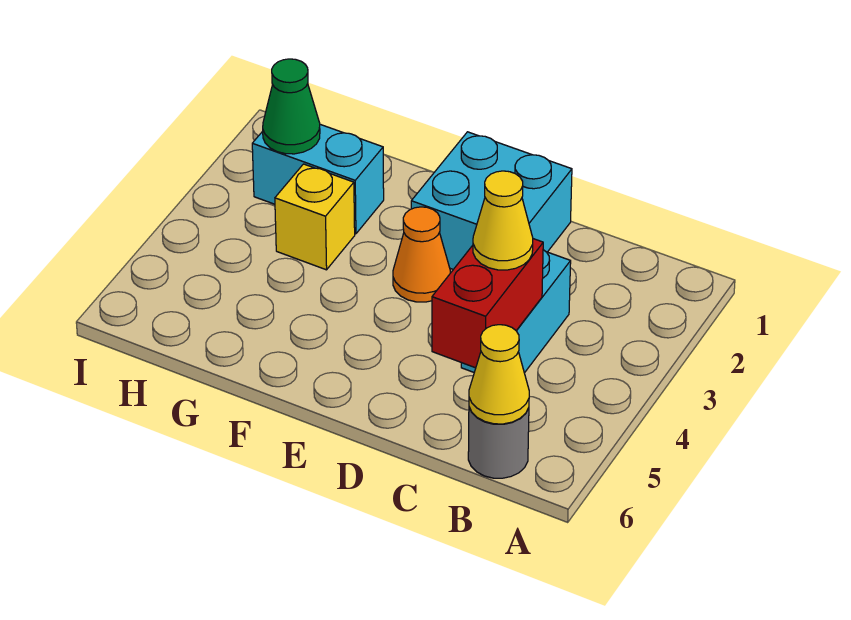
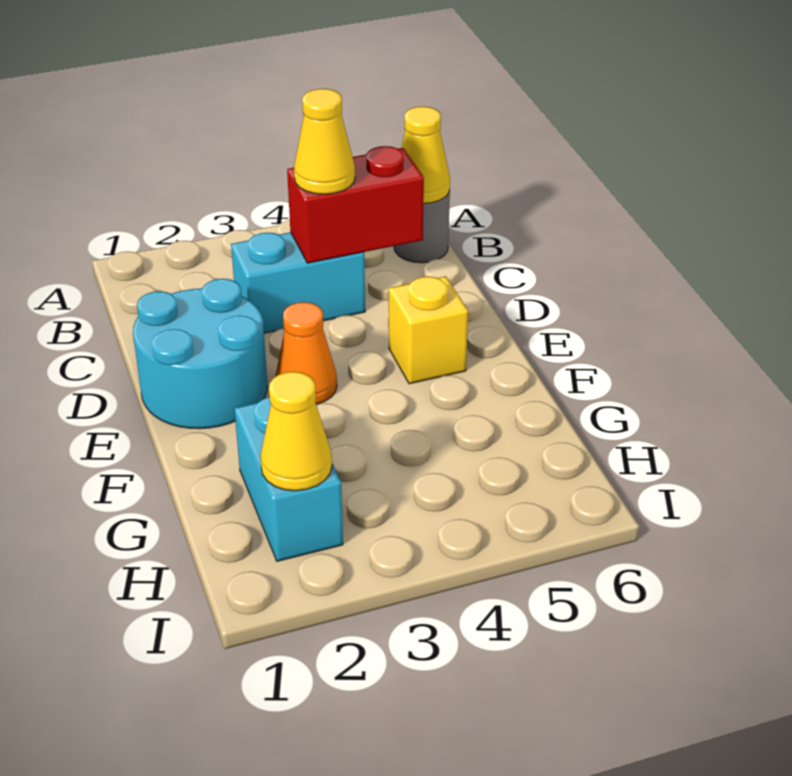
cyan 2x2 brick [411,132,572,269] -> cyan 2x2 round brick [133,279,267,429]
yellow 1x1 brick [275,164,355,270] -> yellow 1x1 brick moved to [389,276,468,384]
green 1x1 cone [263,59,320,154] -> yellow 1x1 cone [260,372,332,491]

